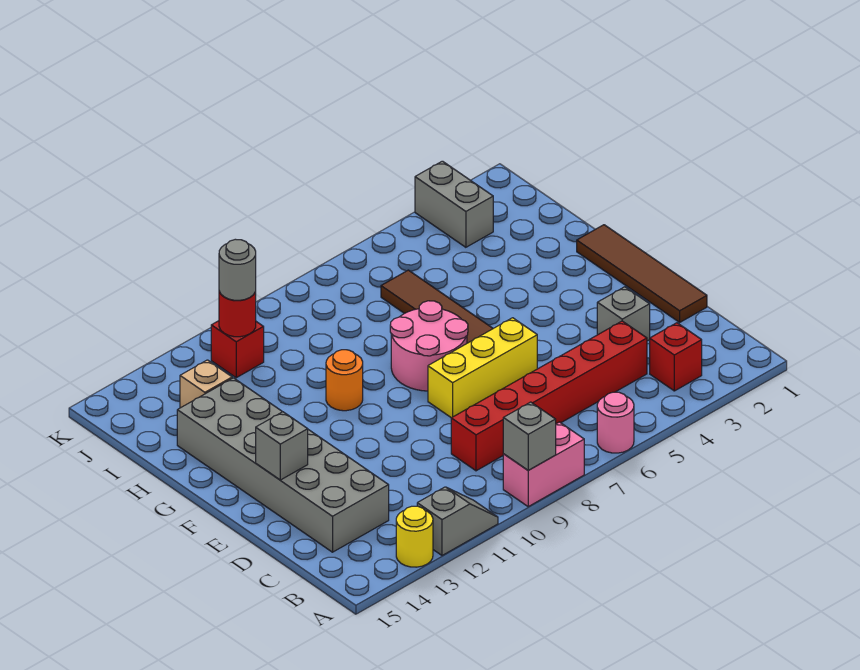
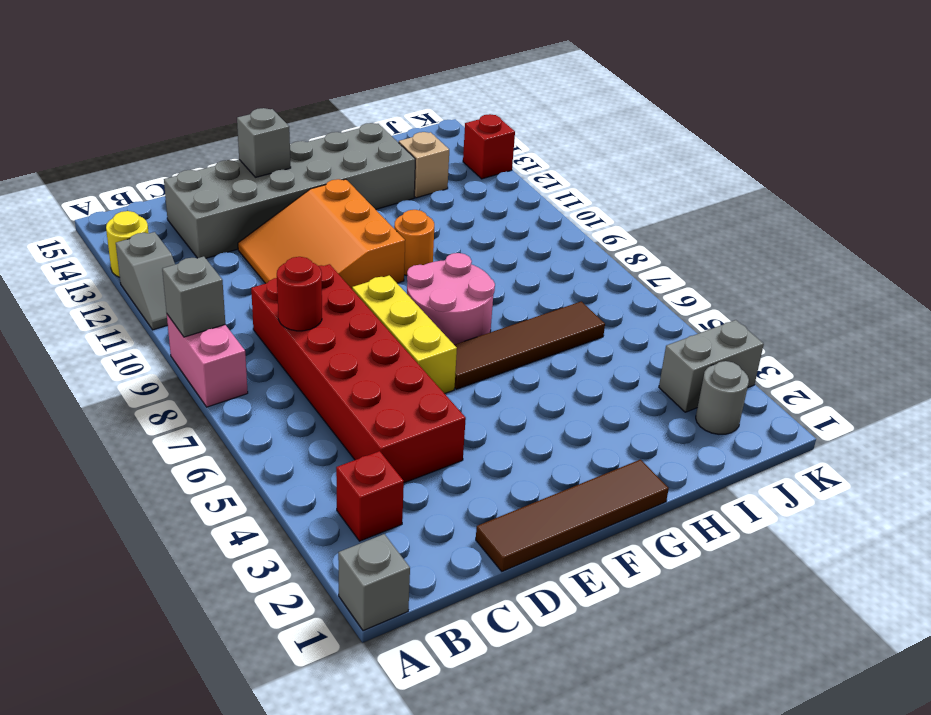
pink 1x1 round brick [597,392,634,453] -> none
red 1x6 brick [451,321,647,471] -> red 2x6 brick [251,264,466,483]
grey 1x1 brick [597,287,650,341] -> grey 1x1 brick moved to [338,534,410,631]
none -> orange 3x3 slope [238,179,405,289]
red 1x1 brick [211,321,264,378] -> red 1x1 brick moved to [463,114,515,179]
red 1x1 round brick [219,291,256,337] -> red 1x1 round brick moved to [277,257,322,331]
grey 1x1 round brick [219,239,256,300] -> grey 1x1 round brick moved to [696,361,749,434]

